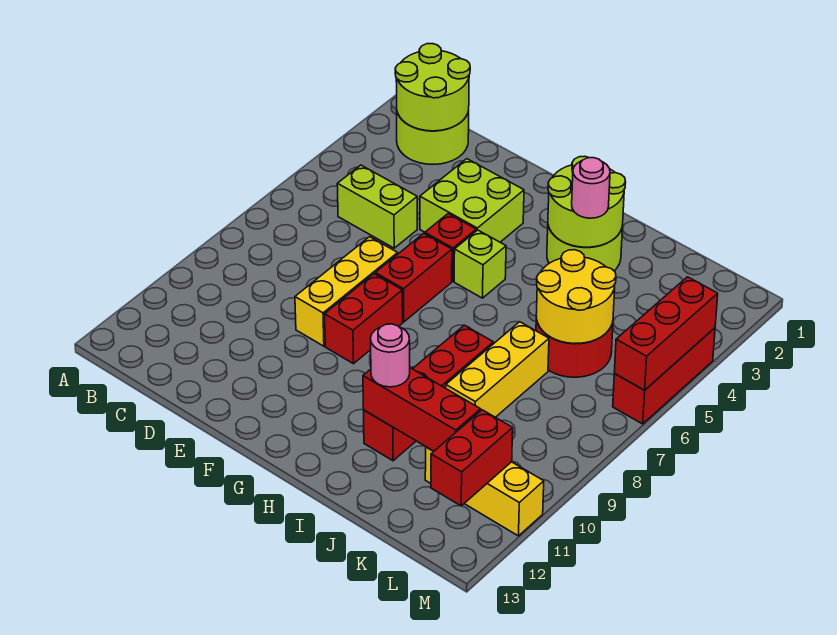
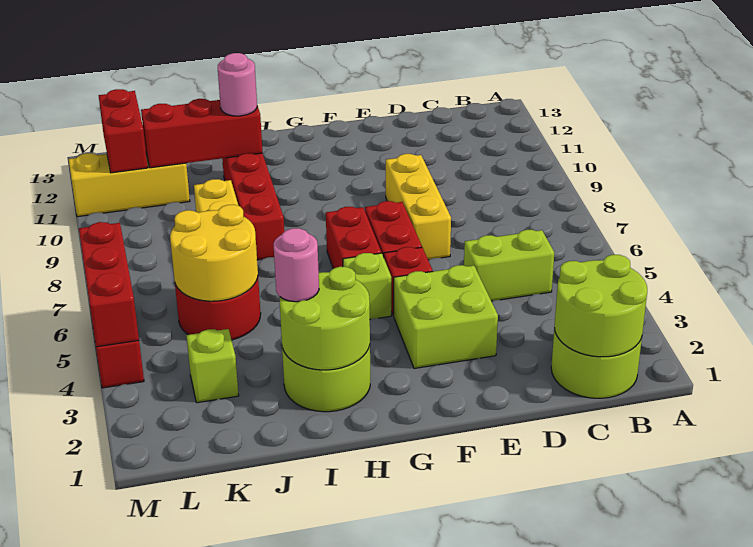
red 1x2 brick [325,274,403,364] -> red 1x2 brick moved to [326,207,381,269]
none -> lime 1x1 brick [186,329,239,403]

